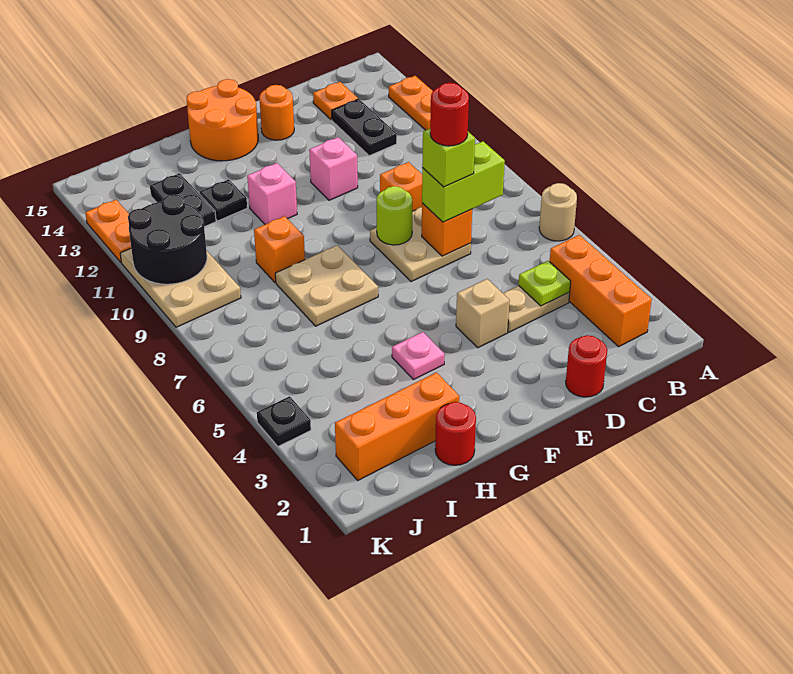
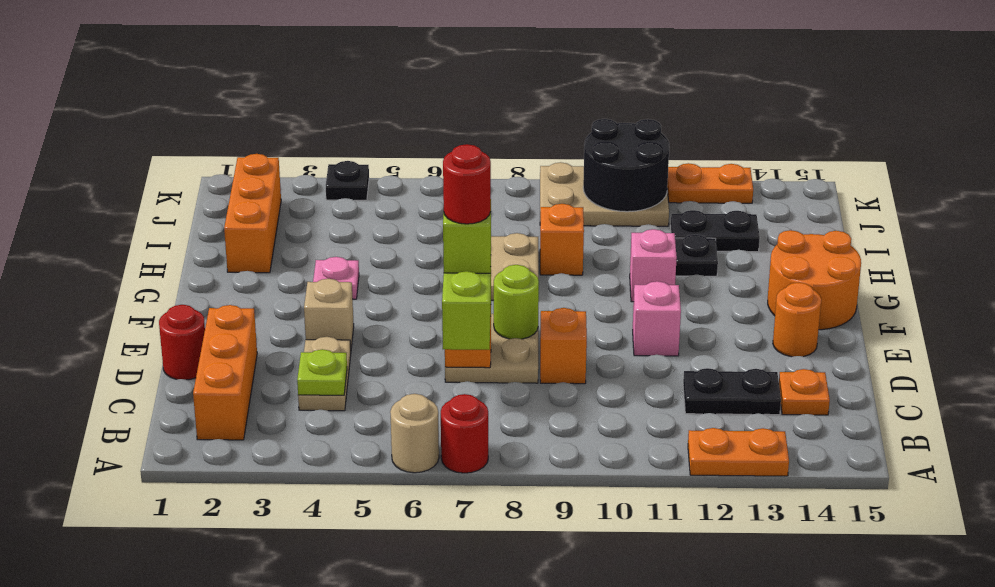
orange 1x3 brick [550,235,652,347] -> orange 1x3 brick turned to [193,305,257,440]
red 1x1 round brick [435,402,476,465] -> red 1x1 round brick moved to [441,394,488,473]

